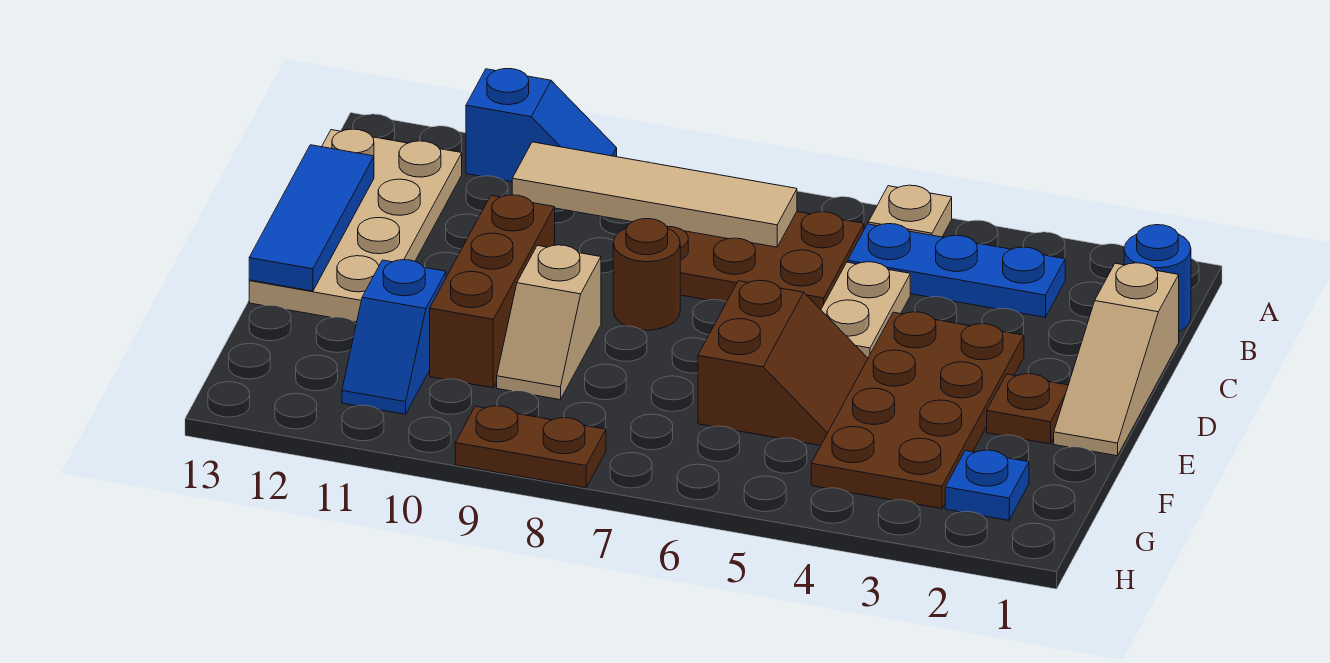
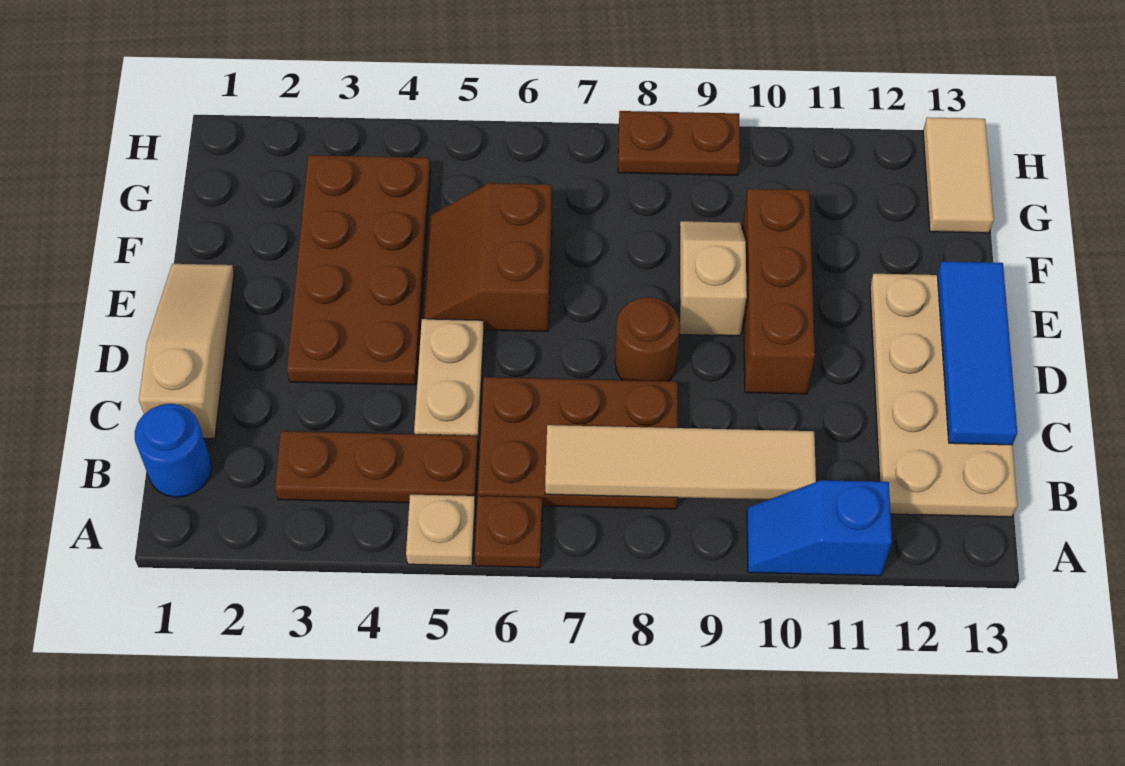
blue 1x3 plate [848,224,1065,317] -> brown 1x3 plate [275,431,478,503]
brown 1x1 plate [987,374,1068,444] -> brown 1x1 plate moved to [475,496,542,568]
blue 1x2 slope [342,260,446,414] -> none
blue 1x1 plate [945,450,1029,520] -> none
none -> tan 1x2 tile [923,117,994,233]

